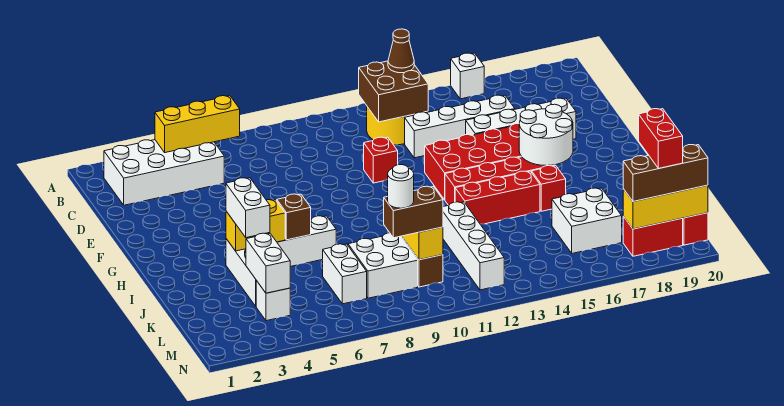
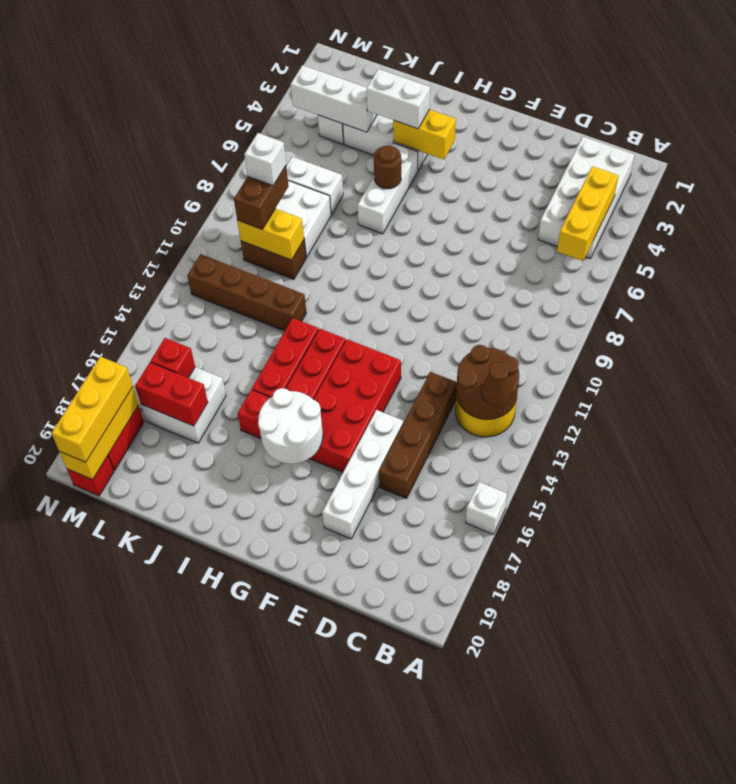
brown 2x2 brick [359,61,428,122] -> brown 2x2 round brick [456,345,519,419]
white 1x4 brick [405,95,515,158] -> brown 1x4 brick [379,372,457,499]
red 1x1 brick [364,137,398,183] -> red 1x1 brick moved to [151,338,195,378]
yellow 1x2 brick [226,200,285,251] -> yellow 1x2 brick turned to [393,109,456,160]
brown 1x1 brick [276,194,311,240] -> brown 1x1 round brick [374,146,401,189]
white 1x4 brick [443,202,504,290] -> brown 1x4 brick [187,254,306,331]
white 1x2 brick [246,233,290,293] -> white 1x3 brick [291,65,377,132]
white 1x1 round brick [388,165,414,208] -> white 1x1 brick [244,133,286,185]
red 1x2 brick [639,109,683,169] -> red 1x2 brick moved to [135,362,208,426]
brown 1x3 brick [623,145,708,202] -> yellow 1x3 brick [52,357,133,462]

